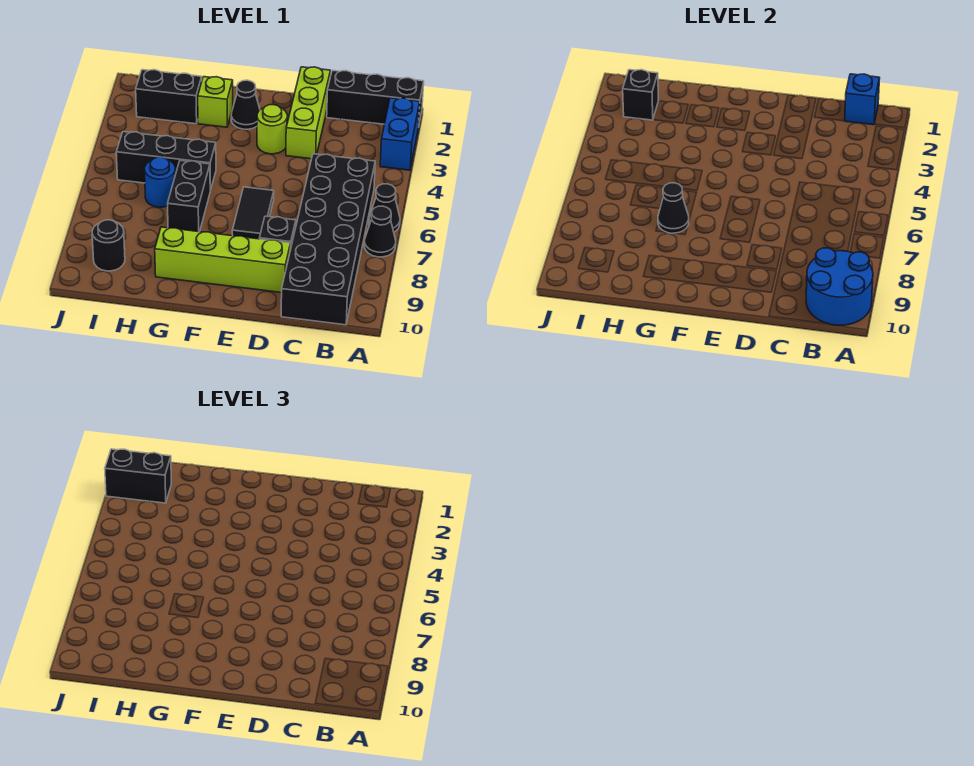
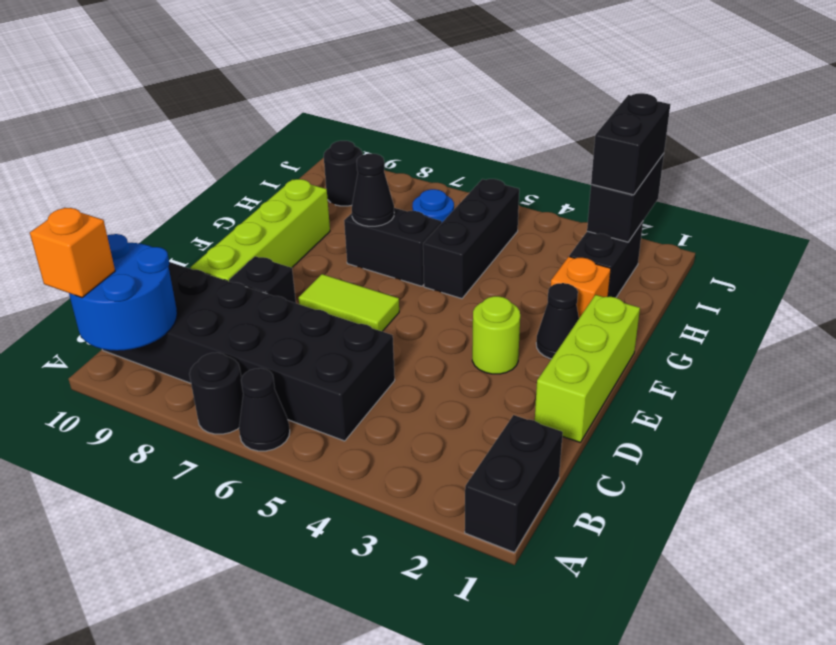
black 1x3 brick [327,70,424,127] -> black 1x2 brick [465,415,563,552]
blue 1x2 brick [380,98,420,170] -> none
black 1x1 cone [364,206,396,257] -> black 1x1 round brick [189,353,243,434]
none -> orange 1x1 brick [30,208,115,298]
blue 1x1 brick [845,74,880,125] -> none
lime 1x3 brick [286,67,330,159] -> lime 1x3 brick turned to [535,295,640,442]
black 1x2 tile [232,187,274,239] -> lime 1x2 tile [299,274,399,331]
lime 1x1 brick [198,77,233,127] -> orange 1x1 brick [551,257,611,318]
black 1x1 brick [623,70,658,120] -> black 1x2 brick [587,154,664,242]

